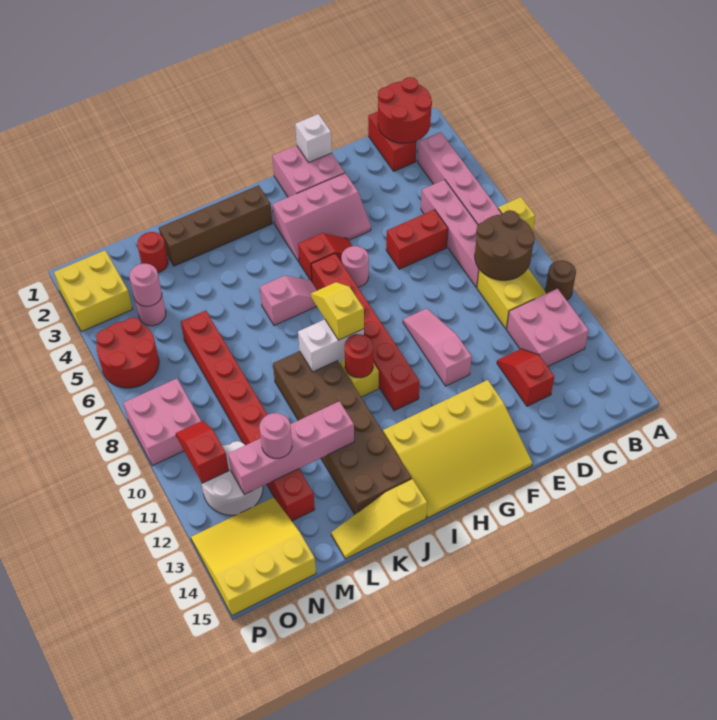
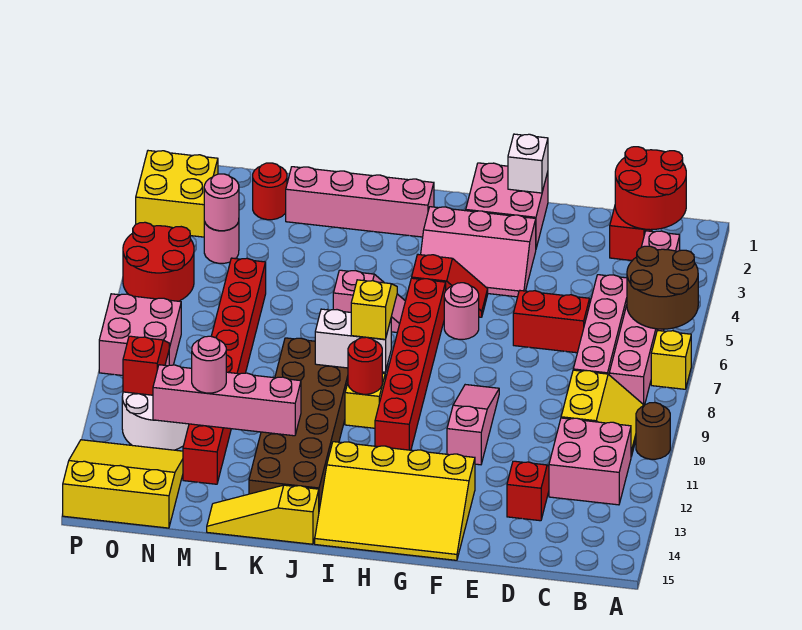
brown 2x2 round brick [475,210,535,280] -> brown 2x2 round brick moved to [627,246,698,329]
brown 1x4 brick [159,185,272,266] -> pink 1x4 brick [286,167,434,237]

